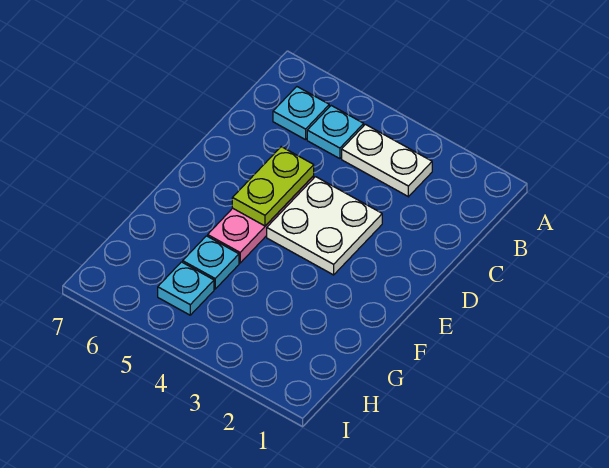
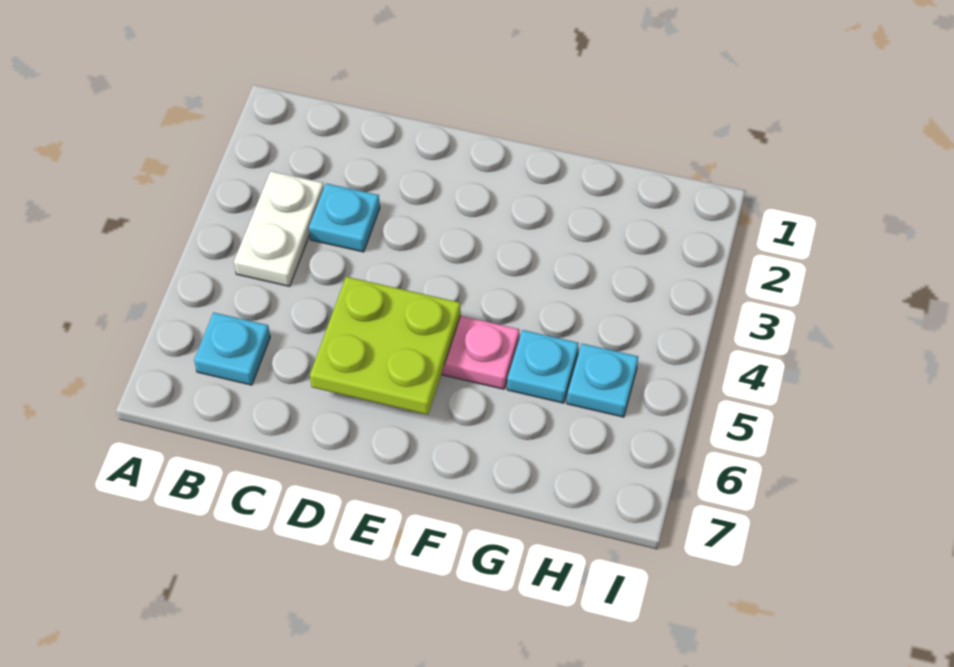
cyan 1x1 plate [307,106,364,159] -> cyan 1x1 plate moved to [309,183,380,252]
white 2x2 plate [267,177,382,275] -> none
lime 1x2 plate [232,147,314,226] -> lime 2x2 plate [310,277,461,415]

